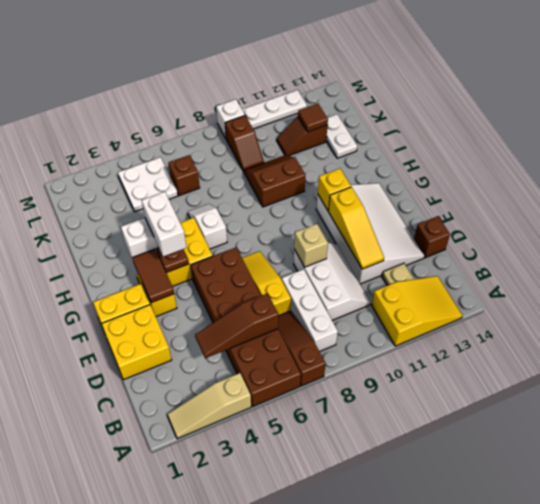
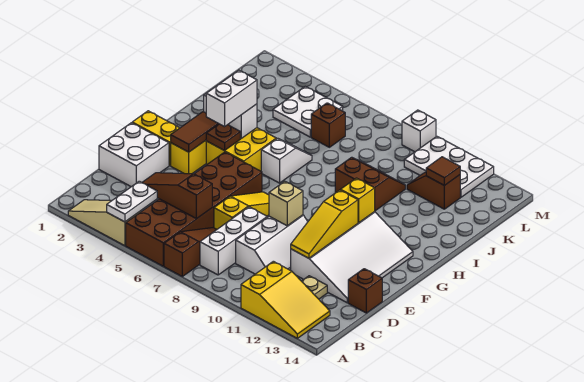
yellow 2x2 brick [102,305,172,380] -> white 2x2 brick [99,123,169,187]
white 1x2 plate [326,114,357,158] -> white 1x2 plate moved to [107,181,157,222]
brown 1x2 slope [225,116,264,171] -> none
white 1x3 plate [242,90,307,129] -> white 2x3 plate [404,137,494,197]

